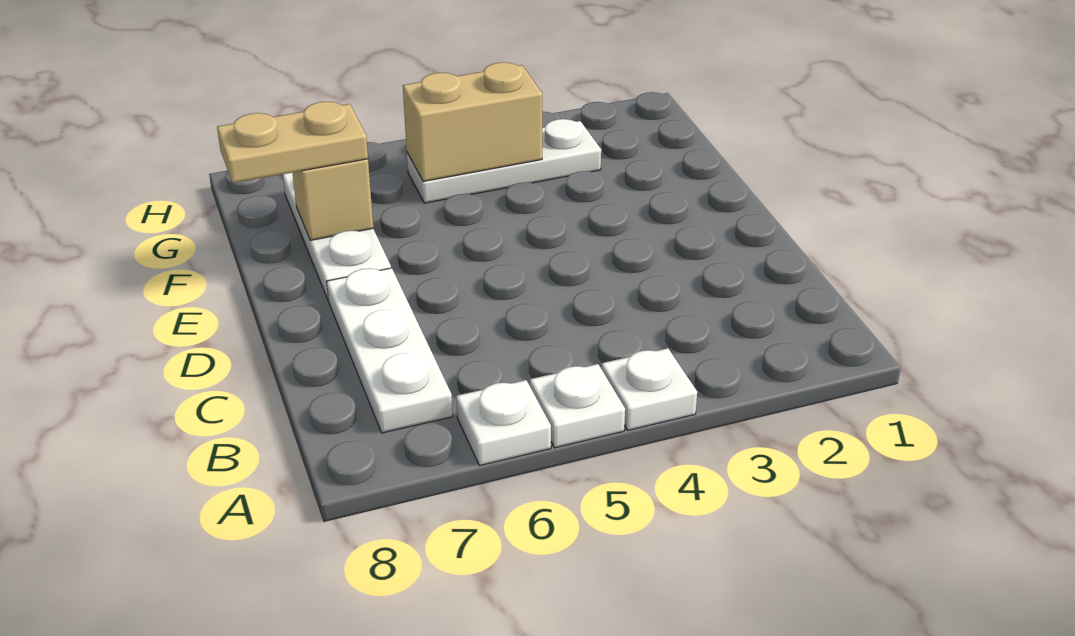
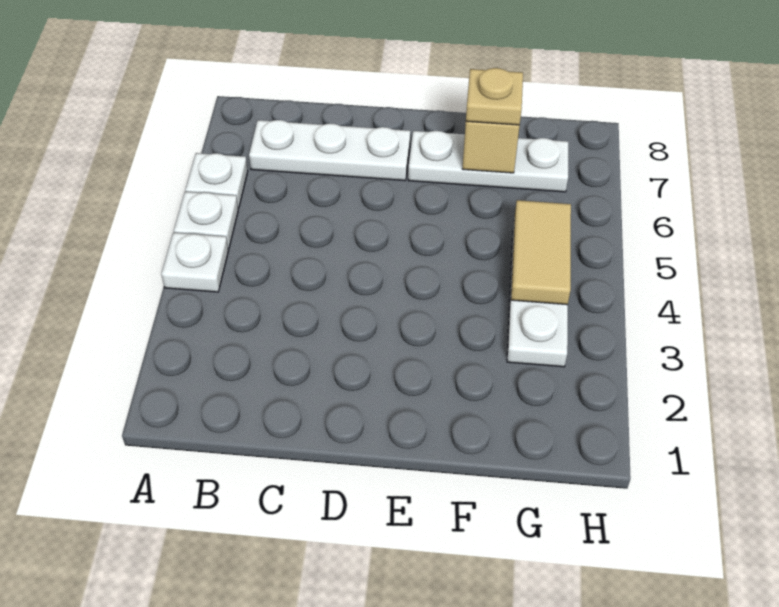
tan 1x2 plate [217,102,368,183] -> tan 1x1 plate [466,68,523,125]
tan 1x2 brick [403,62,542,181] -> tan 1x2 tile [511,200,571,305]

